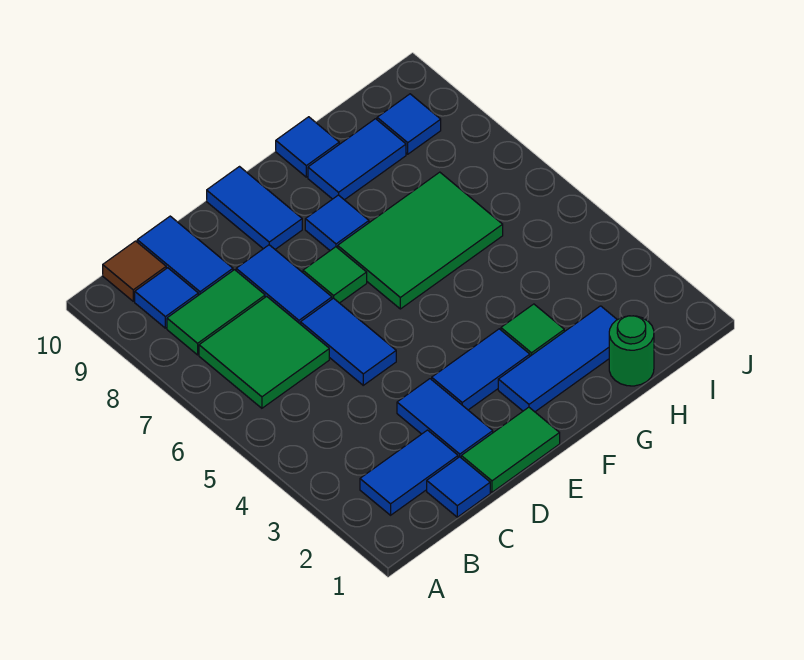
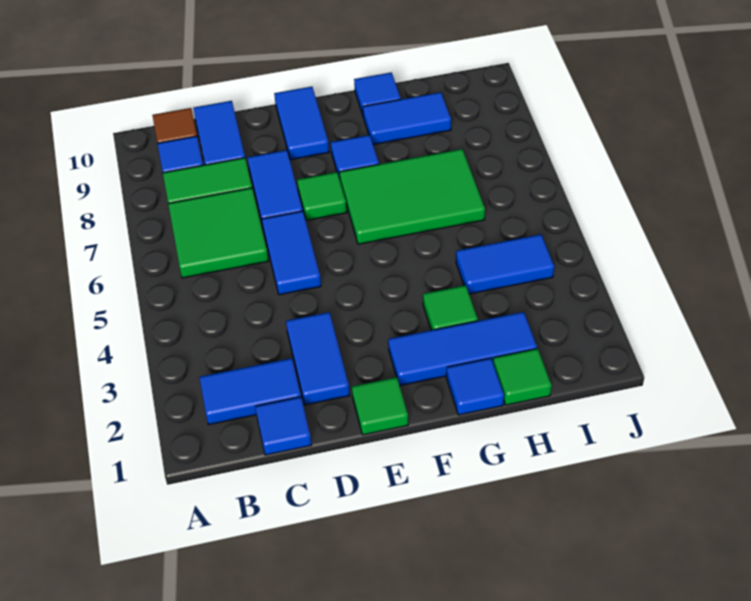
green 1x2 tile [461,407,560,492] -> green 1x1 tile [352,377,408,435]
blue 1x2 tile [432,329,530,410] -> blue 1x2 tile moved to [456,234,554,294]
green 1x1 round brick [609,316,654,386] -> green 1x1 tile [493,349,552,405]
blue 1x1 tile [377,94,441,154] -> blue 1x1 tile moved to [446,358,504,415]

